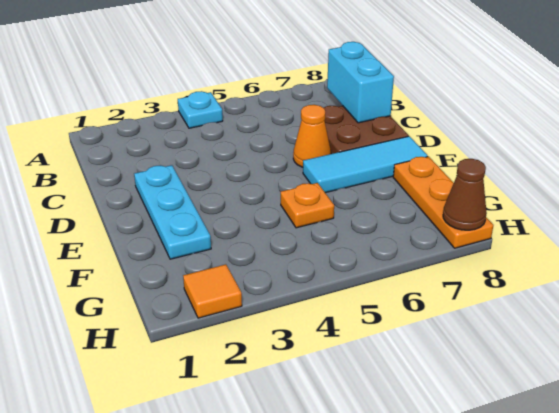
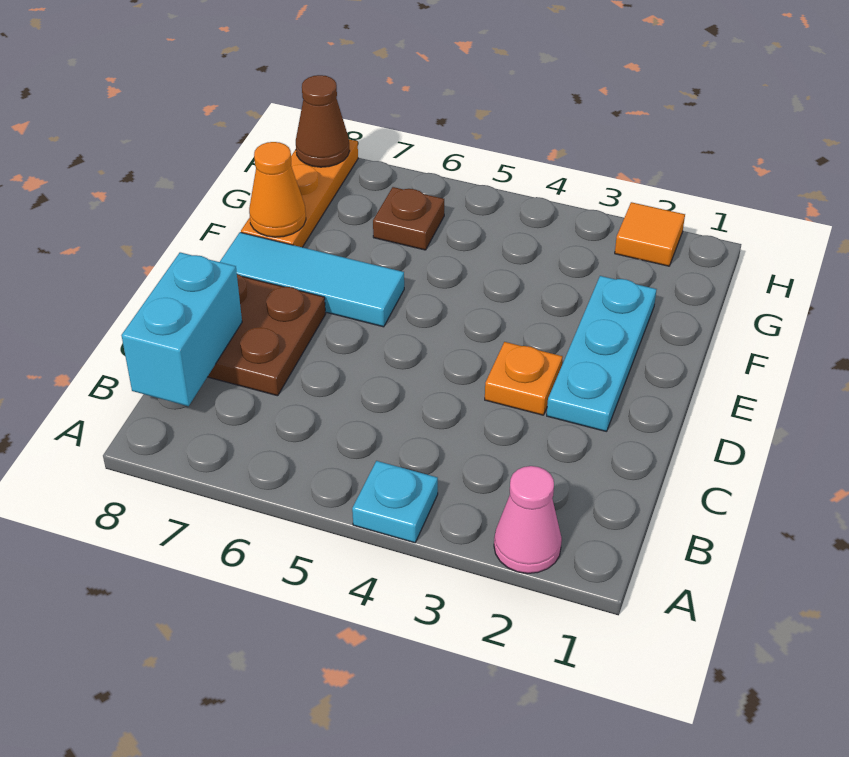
none -> pink 1x1 cone [494,466,562,573]
orange 1x1 cone [293,105,331,167] -> orange 1x1 cone moved to [249,142,306,237]
orange 1x1 plate [281,183,334,228] -> orange 1x1 plate moved to [485,342,563,415]
none -> brown 1x1 plate [373,187,444,250]

